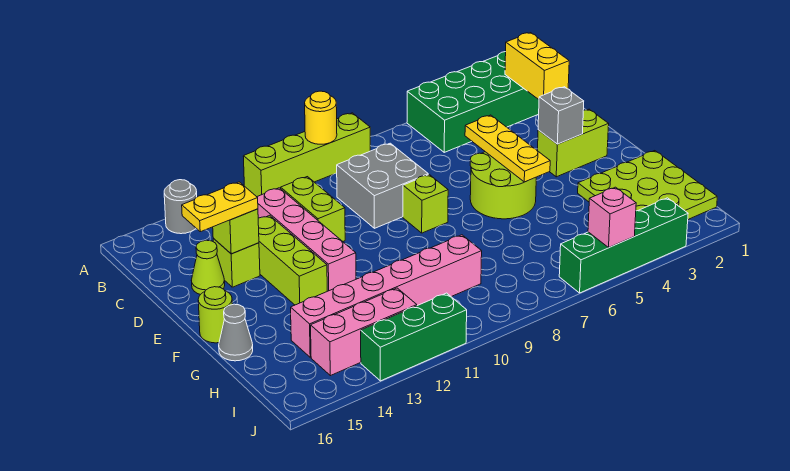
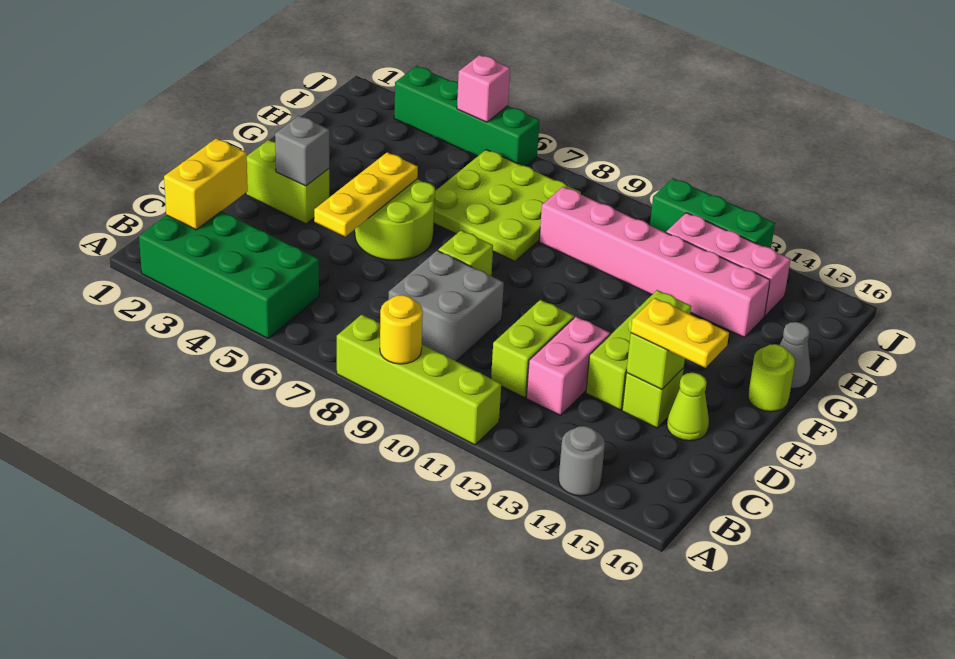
pink 1x4 brick [257,188,356,291] -> pink 1x2 brick [526,317,610,415]
lime 3x3 plate [578,151,717,219] -> lime 3x3 plate moved to [434,149,581,261]

